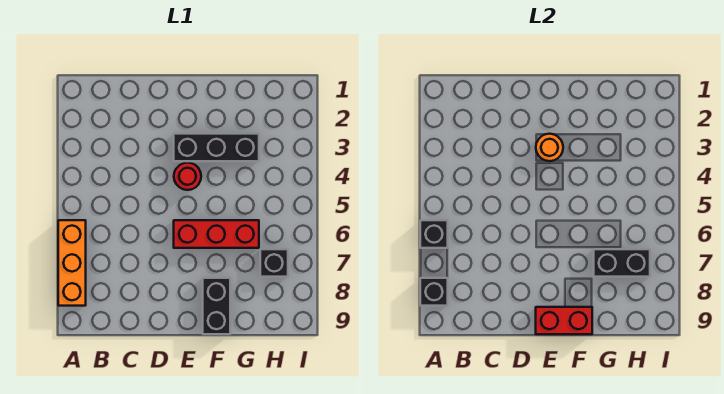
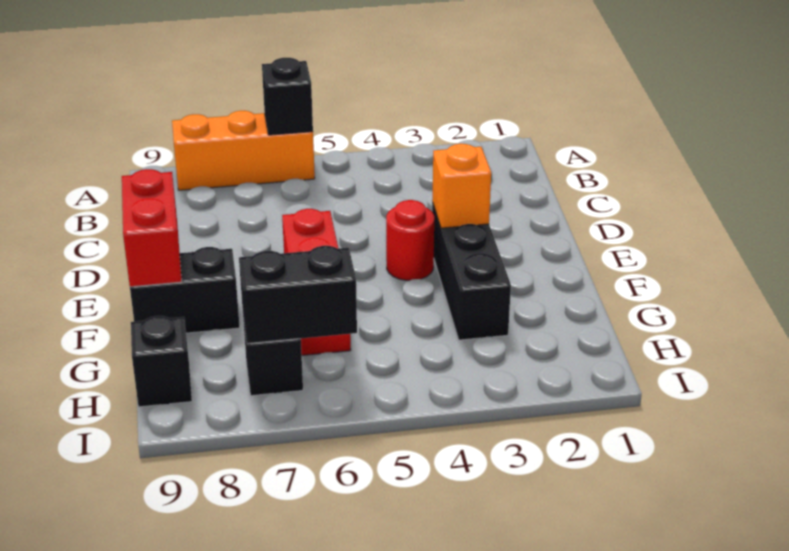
black 1x1 brick [420,278,448,306] -> black 1x1 brick moved to [131,316,192,407]
orange 1x1 round brick [536,134,563,161] -> orange 1x1 brick [432,144,491,228]
black 1x2 brick [594,249,650,277] -> black 1x2 brick turned to [239,246,357,344]

